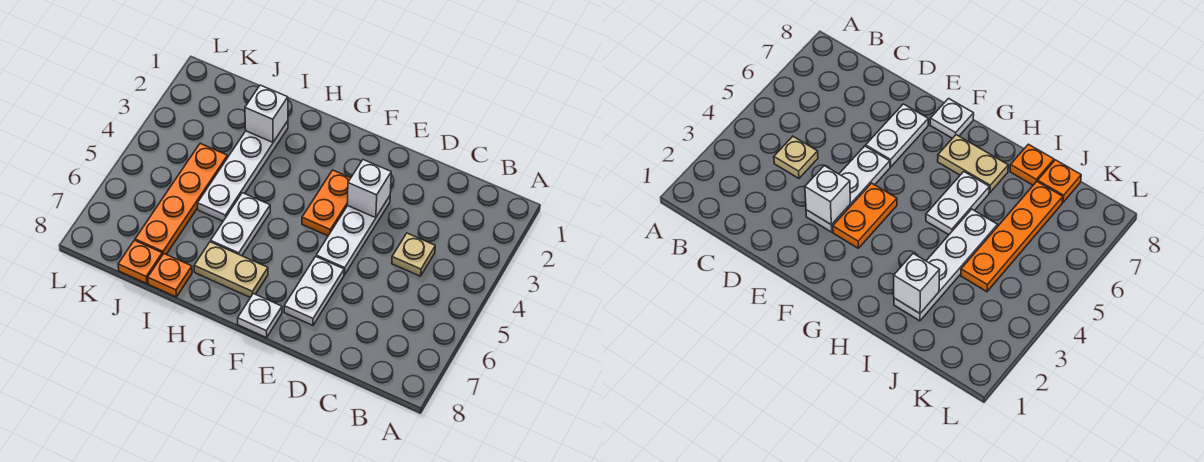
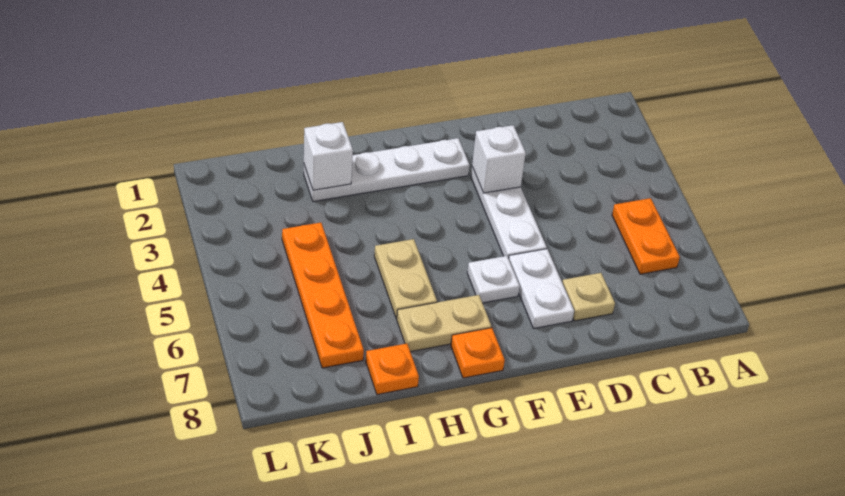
tan 1x1 plate [392,233,435,276] -> tan 1x1 plate moved to [562,273,615,321]
orange 1x2 plate [302,170,351,236] -> orange 1x2 plate moved to [612,198,680,274]
white 1x1 plate [238,294,282,338] -> white 1x1 plate moved to [467,256,520,303]
white 1x2 plate [211,193,270,256] -> tan 1x2 plate [374,239,437,319]
white 1x4 plate [198,121,288,221] -> white 1x4 plate turned to [304,138,470,202]
orange 1x1 plate [118,240,162,284] -> orange 1x1 plate moved to [451,328,505,378]

